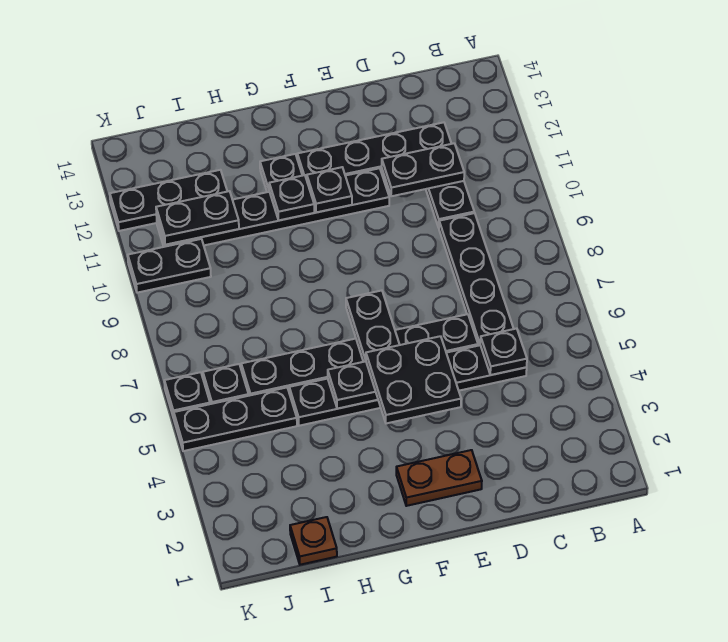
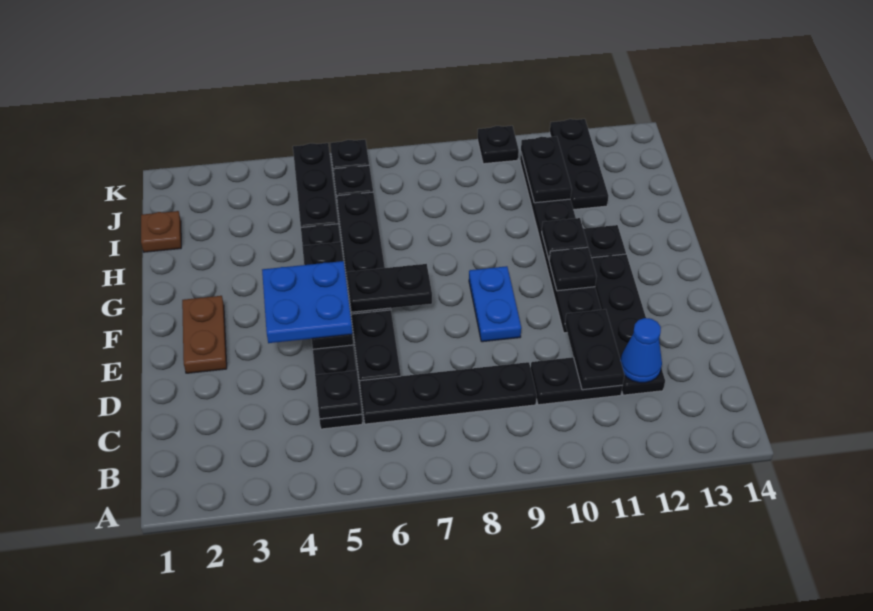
none -> blue 1x1 cone [620,318,662,383]
black 2x2 plate [366,336,461,423] -> blue 2x2 plate [262,261,352,343]
none -> blue 1x2 plate [469,266,521,342]
black 1x2 plate [128,239,211,293] -> black 1x1 plate [478,126,519,164]

